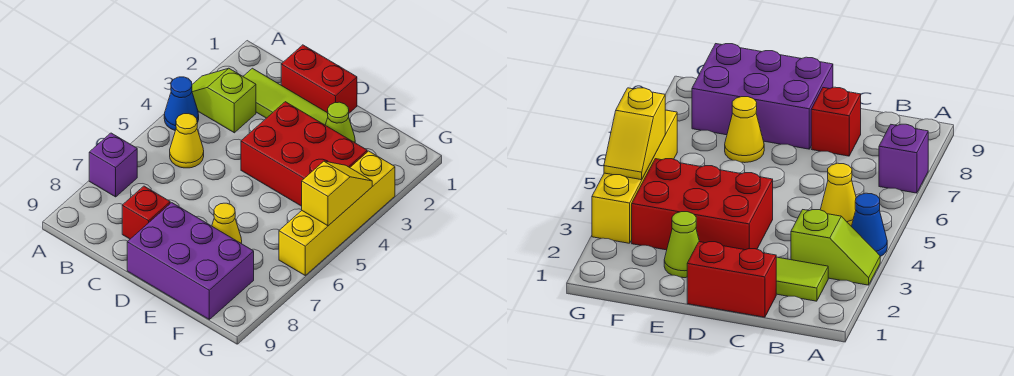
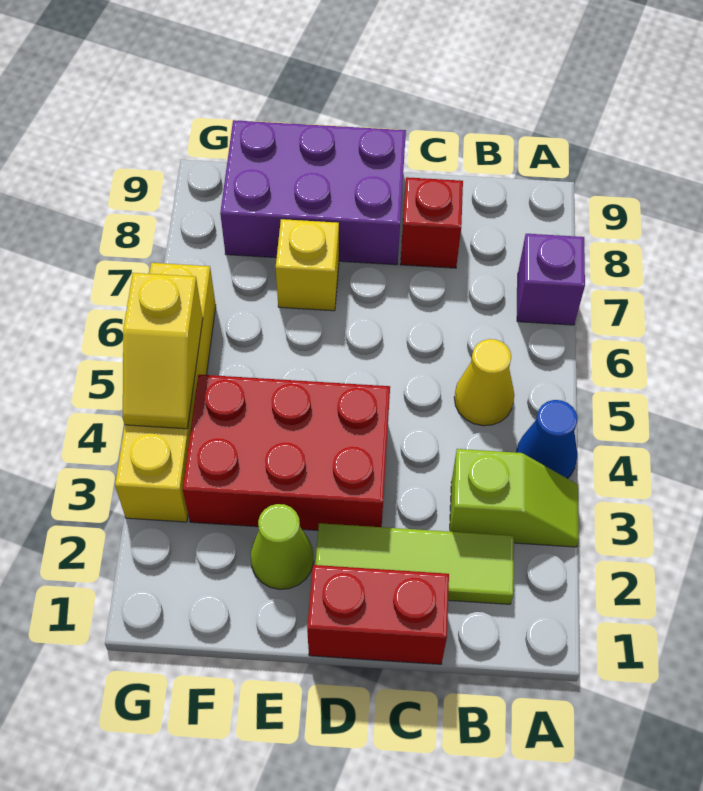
yellow 1x1 cone [212,203,242,244] -> yellow 1x1 brick [276,219,339,311]

